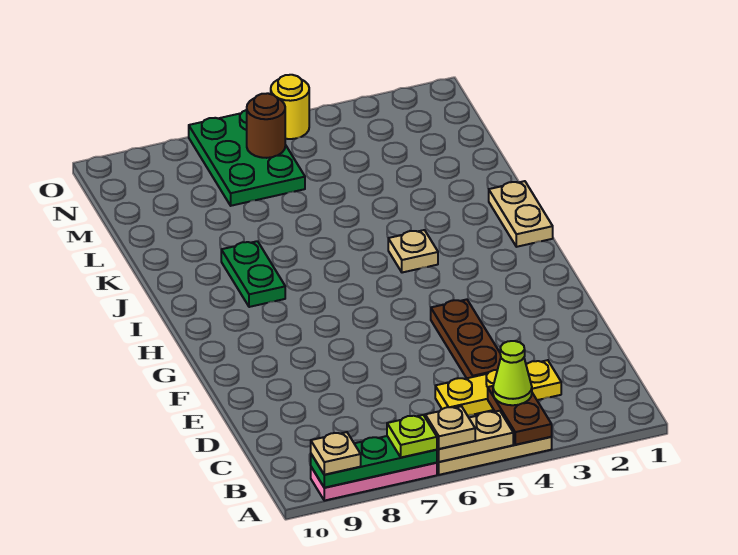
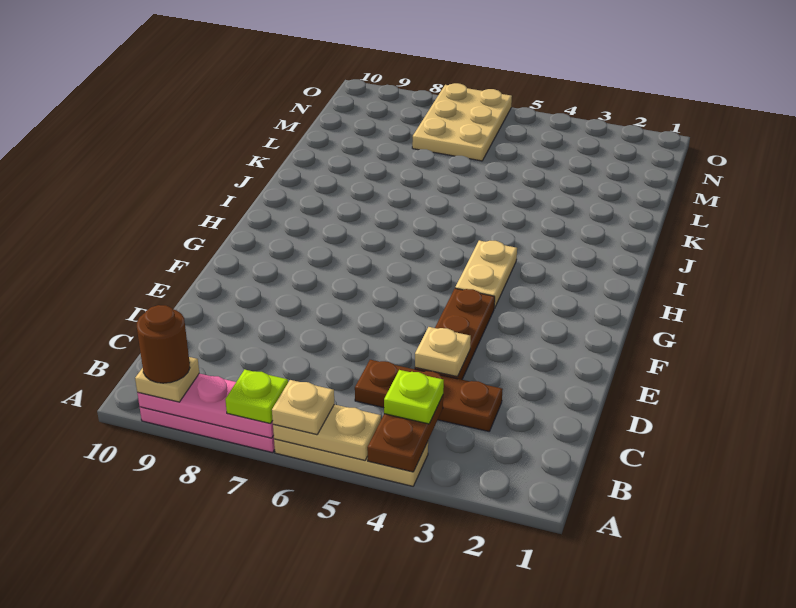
green 1x3 plate [311,436,437,488] -> pink 1x3 plate [137,374,274,438]
lime 1x1 cone [493,341,532,405] -> lime 1x1 plate [384,370,444,424]
yellow 1x3 plate [435,360,561,416] -> brown 1x3 plate [355,360,503,431]
tan 1x2 plate [489,181,553,247] -> tan 1x2 plate moved to [455,240,517,308]
tan 1x1 plate [388,230,438,273] -> tan 1x1 plate moved to [415,327,471,377]
green 1x2 plate [221,241,285,307] -> none
green 2x3 plate [189,110,305,206] -> tan 2x3 plate [412,83,512,161]
brown 1x1 round brick [247,93,285,158] -> brown 1x1 round brick moved to [137,305,190,383]
yellow 1x1 round brick [271,75,309,139] -> none

